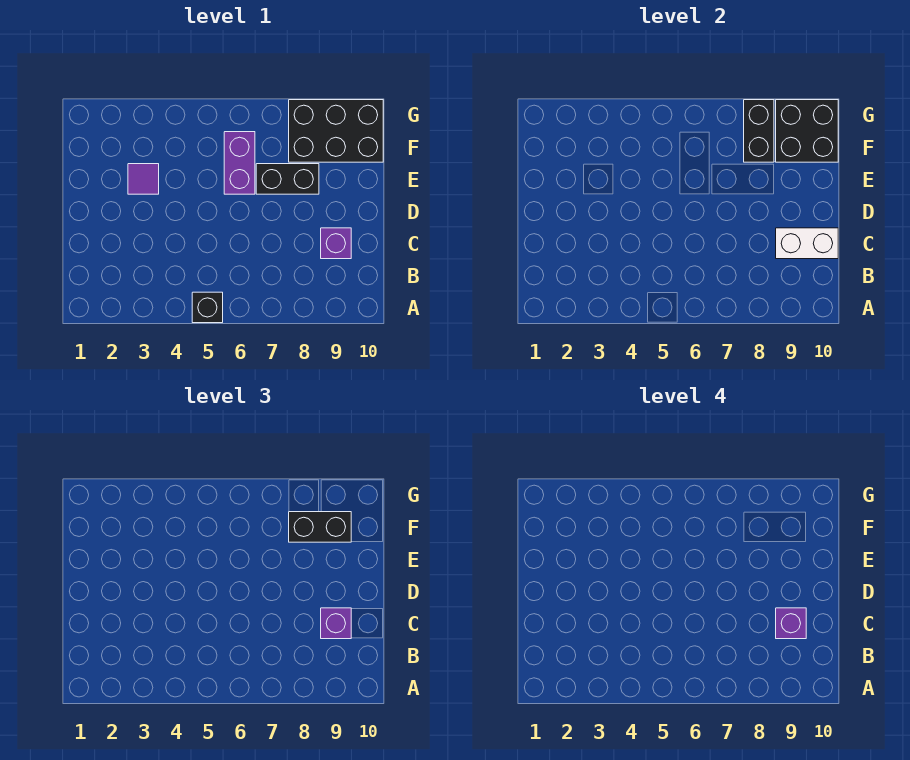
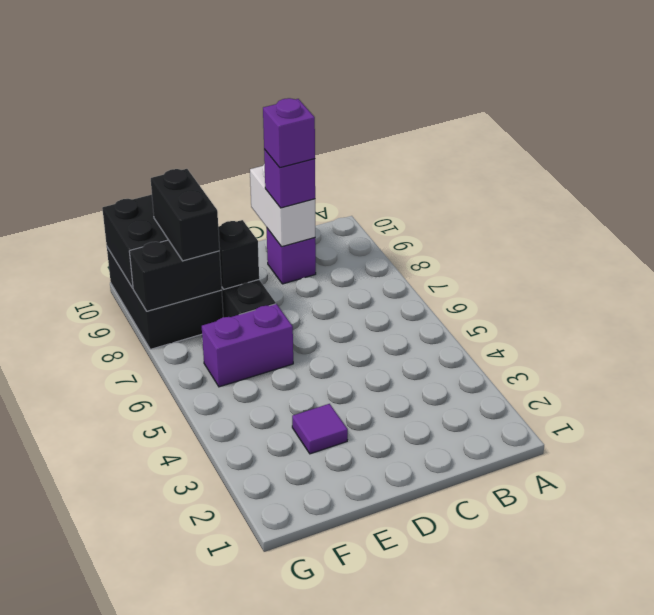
black 1x1 brick [192,292,223,323] -> black 1x1 brick moved to [218,220,259,289]

